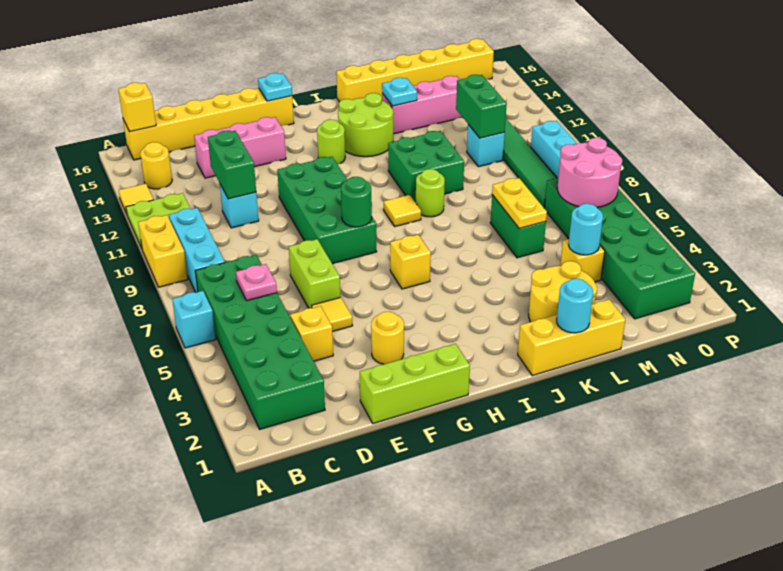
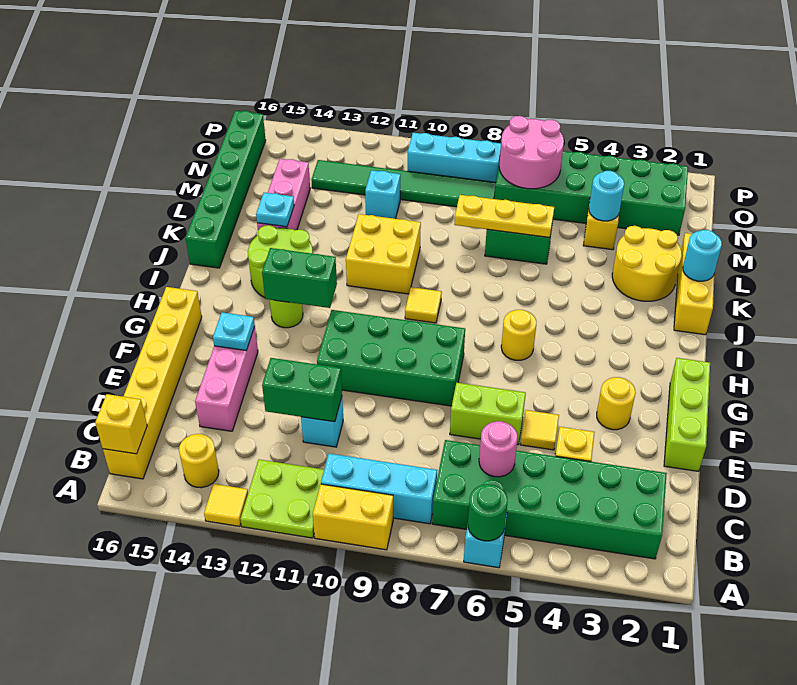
pink 1x1 plate [236,264,277,301] -> pink 1x1 round brick [479,421,518,477]
green 1x1 round brick [341,177,372,227] -> green 1x1 round brick moved to [468,484,507,541]
cyan 1x1 plate [258,73,292,101] -> cyan 1x1 plate moved to [213,312,255,351]
yellow 1x1 brick [390,235,431,289] -> yellow 1x1 round brick [501,310,536,360]
lime 1x1 round brick [416,169,445,217] -> none
green 2x2 brick [388,131,464,201] -> yellow 2x2 brick [346,214,421,294]
yellow 1x6 brick [336,39,494,102] -> green 1x6 brick [186,111,266,268]
yellow 1x2 plate [492,178,547,228] -> yellow 1x3 plate [454,195,554,238]
green 1x2 brick [456,75,507,138] -> green 1x2 brick moved to [262,248,337,308]

